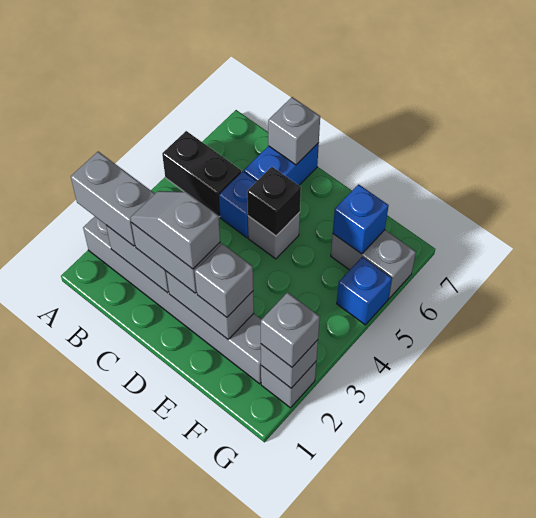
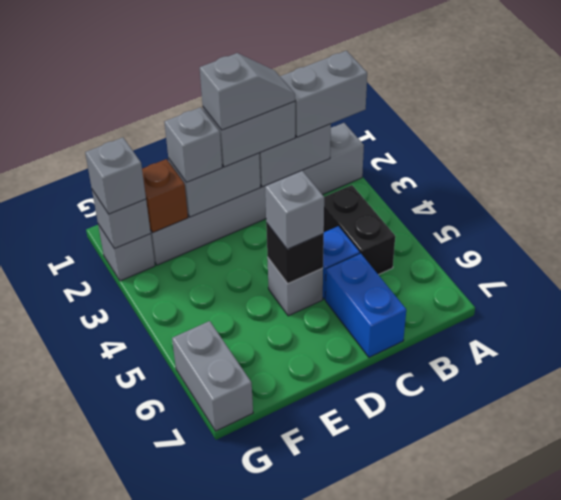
black 1x2 brick [162,131,241,217] -> black 1x2 brick turned to [324,185,395,275]
grey 1x1 brick [268,97,320,165] -> grey 1x1 brick moved to [265,171,324,249]
none -> brown 1x1 brick [142,159,188,233]
grey 1x2 brick [331,230,416,298] -> grey 1x2 brick turned to [172,321,253,431]
blue 1x1 brick [333,184,389,254] -> none
blue 1x1 brick [337,257,392,325] -> none

